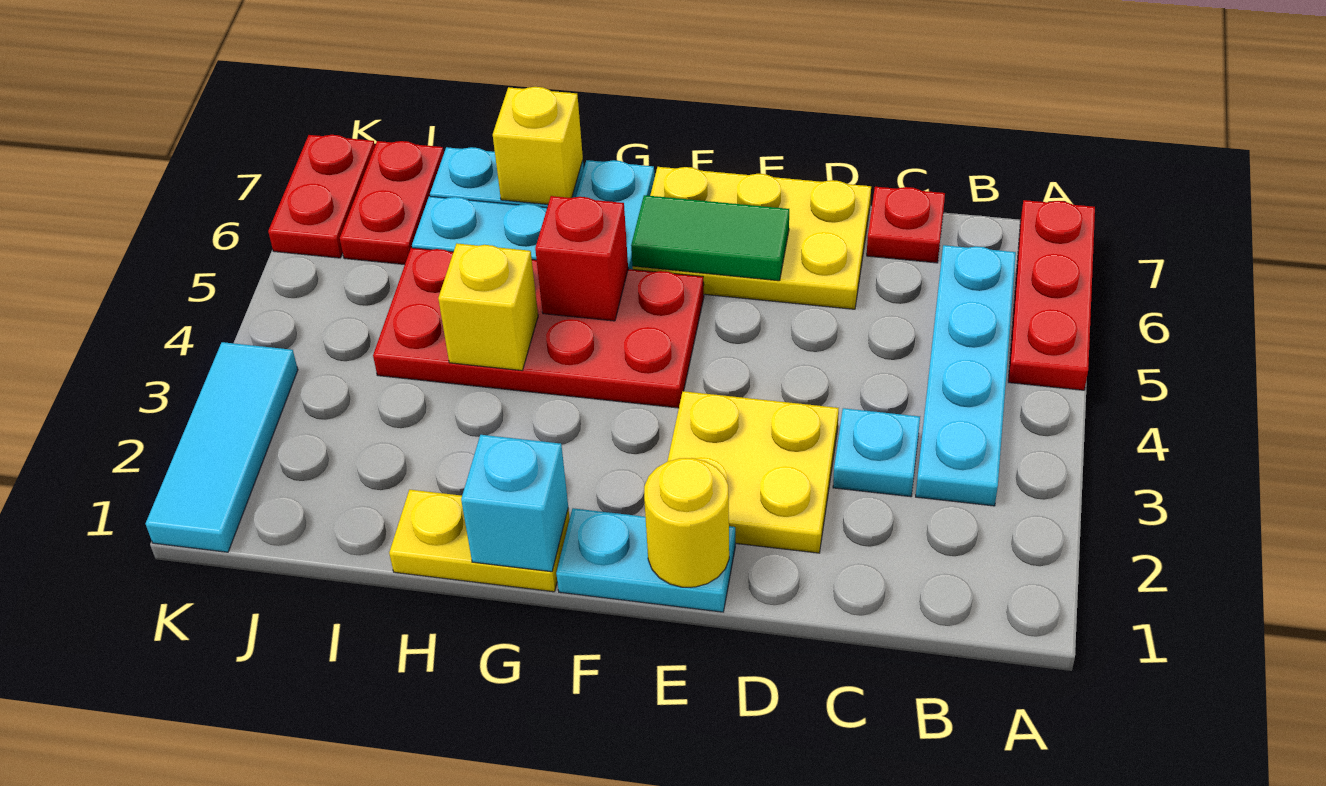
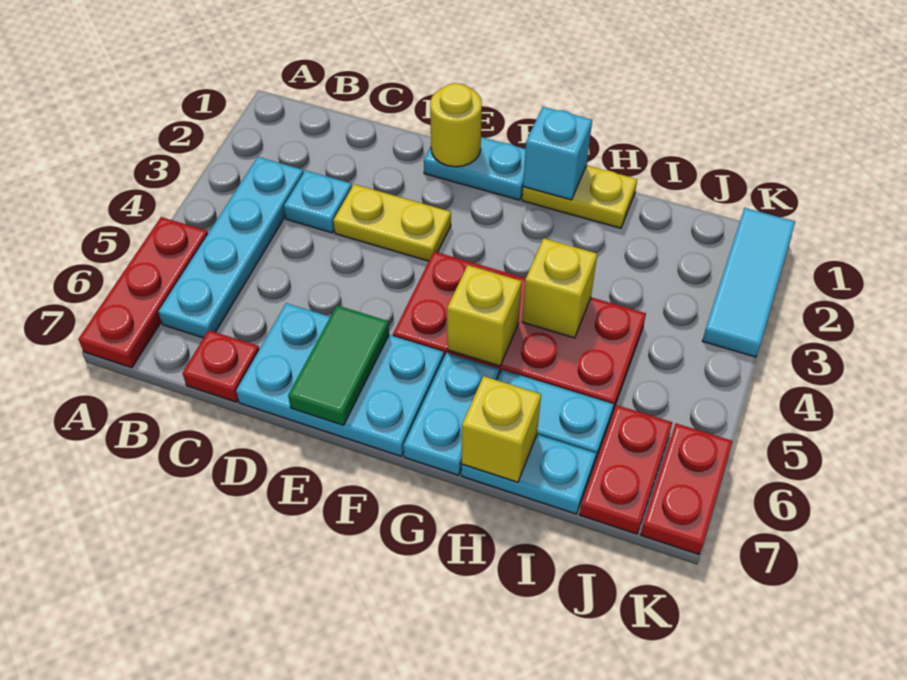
yellow 2x2 plate [668,391,839,553] -> yellow 1x2 plate [333,184,451,261]
yellow 2x3 plate [633,167,871,309] -> cyan 2x3 plate [236,303,444,456]
green 1x2 tile [631,195,789,281] -> green 1x2 tile turned to [288,306,389,425]
red 1x1 brick [535,196,628,321] -> yellow 1x1 brick [447,265,522,366]

